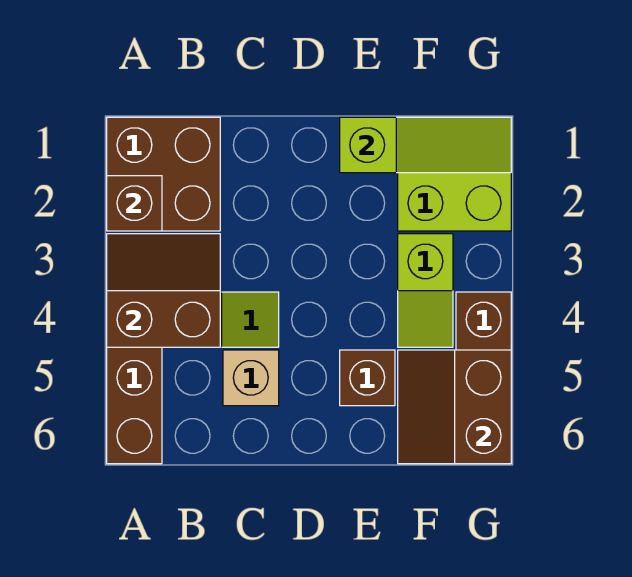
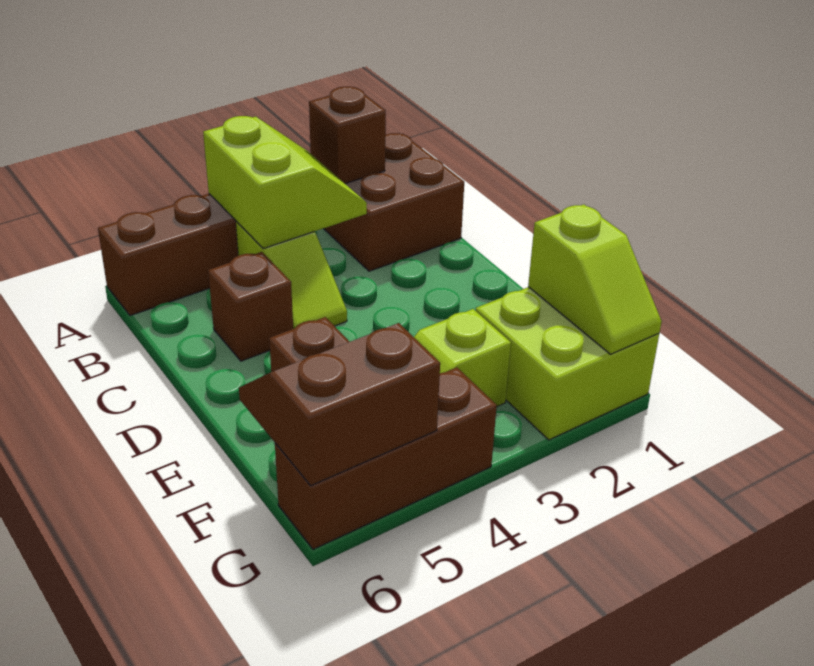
brown 2x2 slope [107,234,220,347] -> lime 2x2 slope [203,116,367,249]
tan 1x1 brick [223,350,279,406] -> brown 1x1 brick [208,252,293,361]
lime 1x3 slope [340,117,511,173] -> lime 1x2 slope [528,204,662,354]

